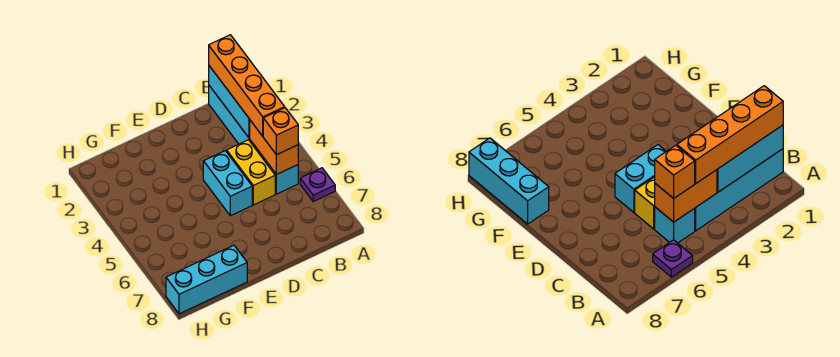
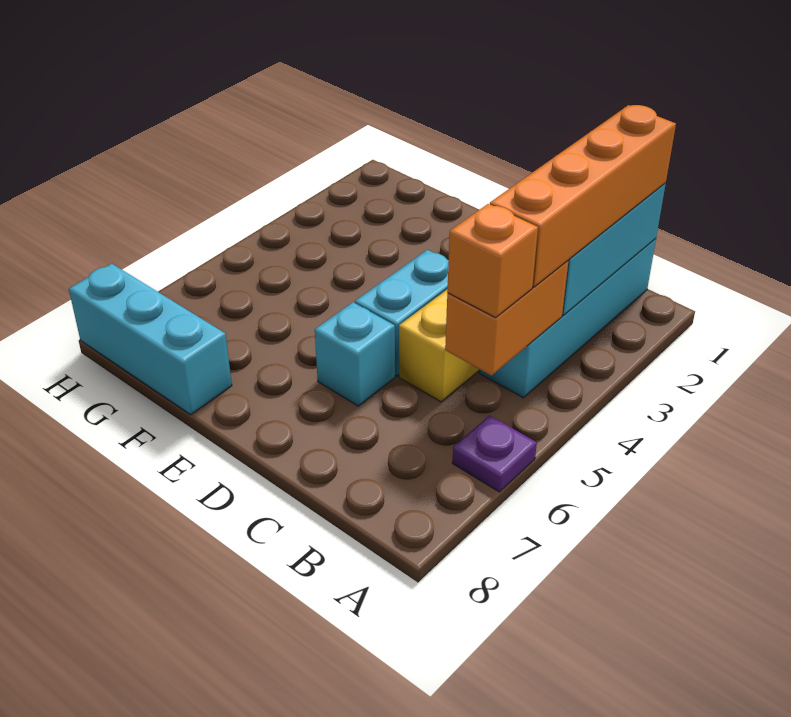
cyan 1x1 brick [263,158,298,194] -> cyan 1x1 brick moved to [315,302,395,406]

